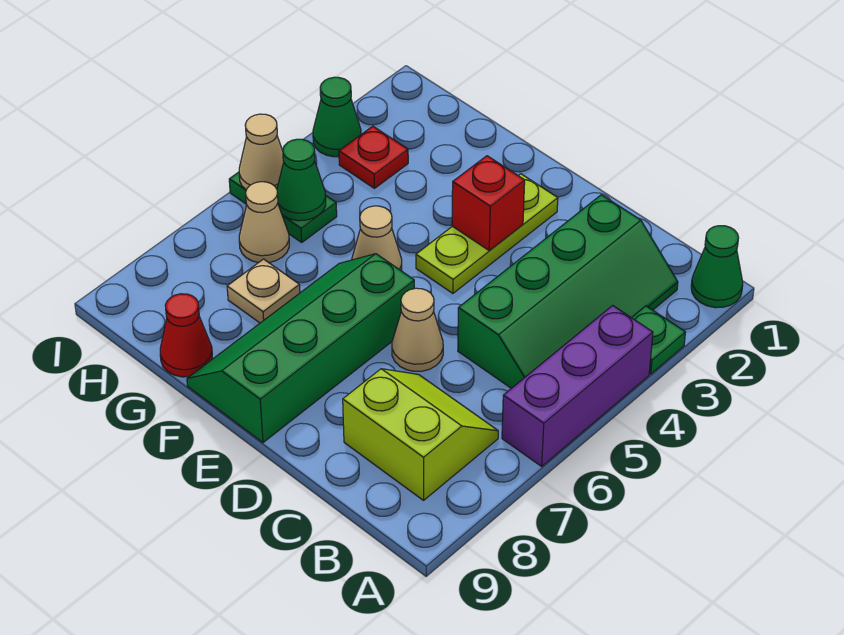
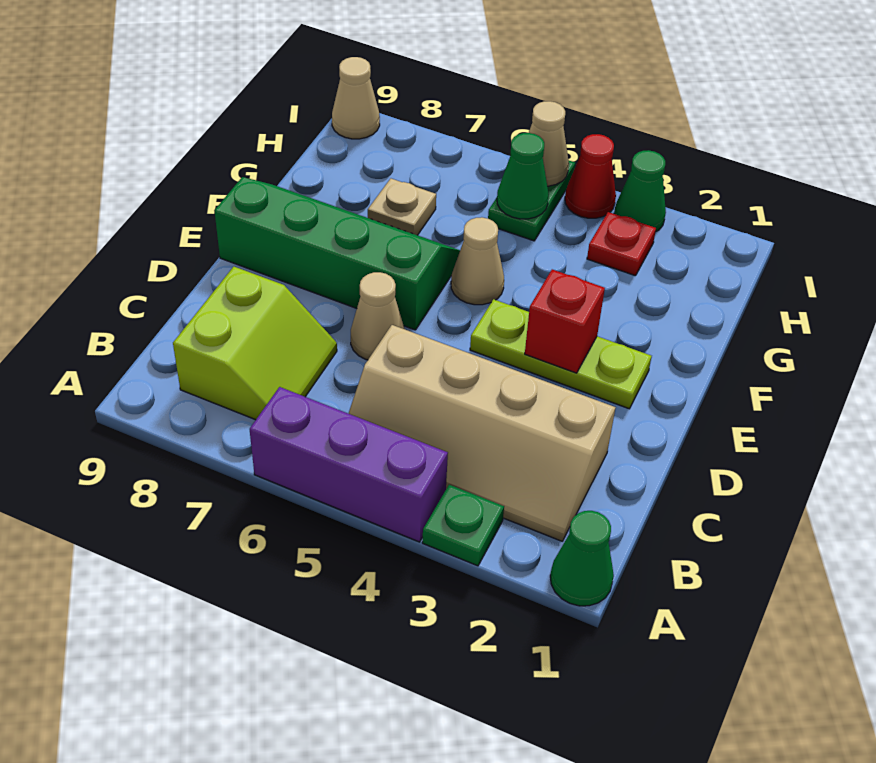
green 2x4 slope [458,195,678,388] -> tan 2x4 slope [348,325,616,541]
red 1x1 cone [160,294,212,377] -> red 1x1 cone moved to [565,134,616,218]
tan 1x1 cone [239,182,289,263] -> tan 1x1 cone moved to [332,57,380,139]

